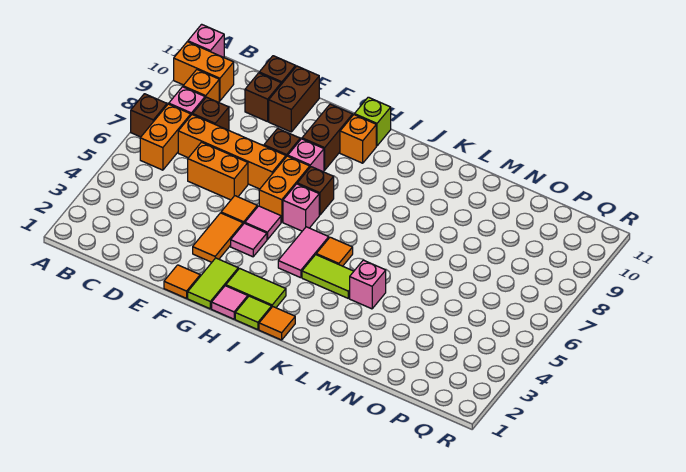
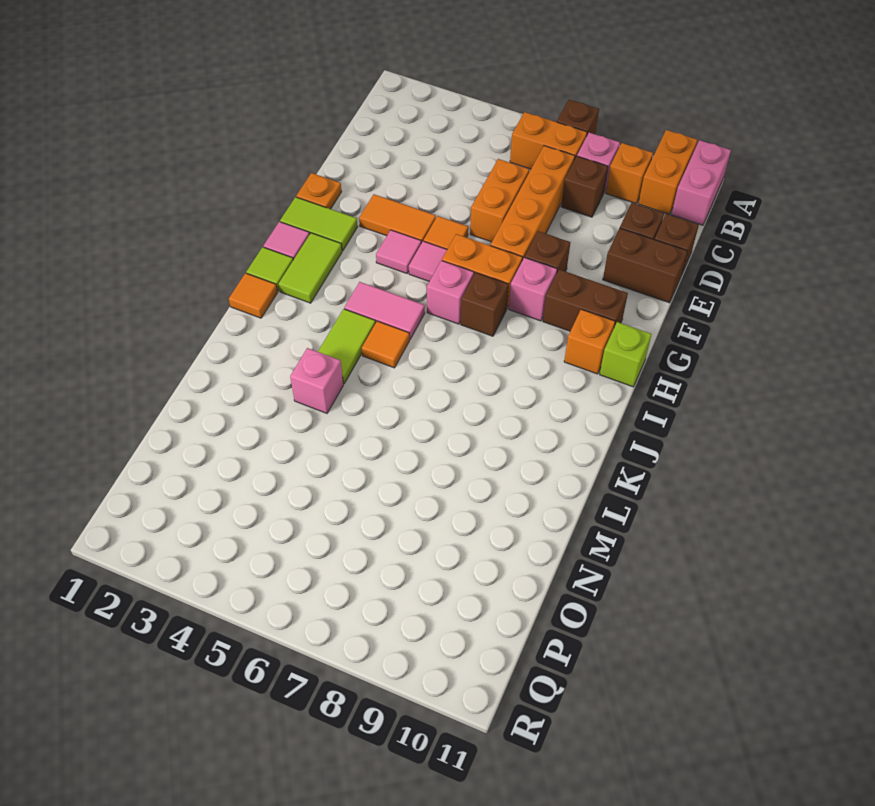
pink 1x1 brick [188,24,224,57] -> pink 1x2 brick [671,140,731,225]
orange 1x1 tile [164,265,200,298] -> orange 1x1 plate [296,173,342,209]

